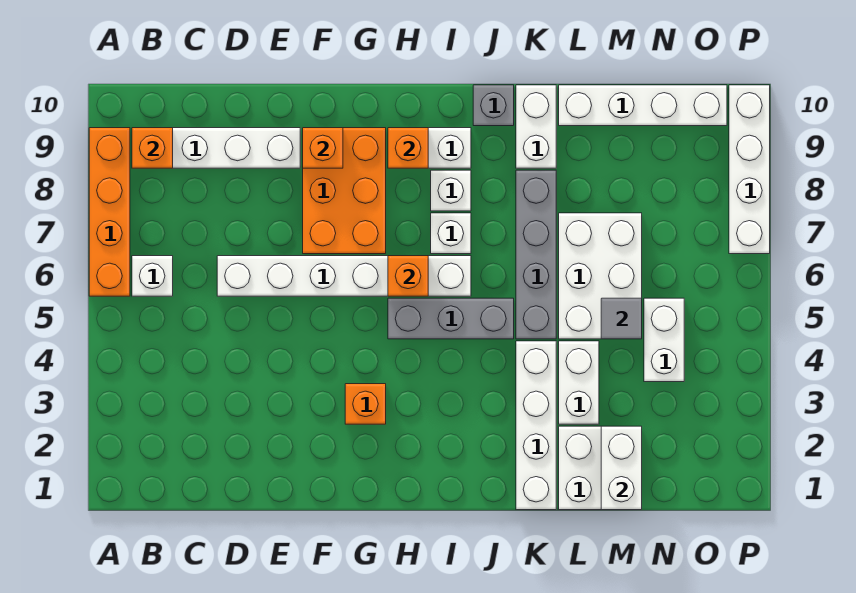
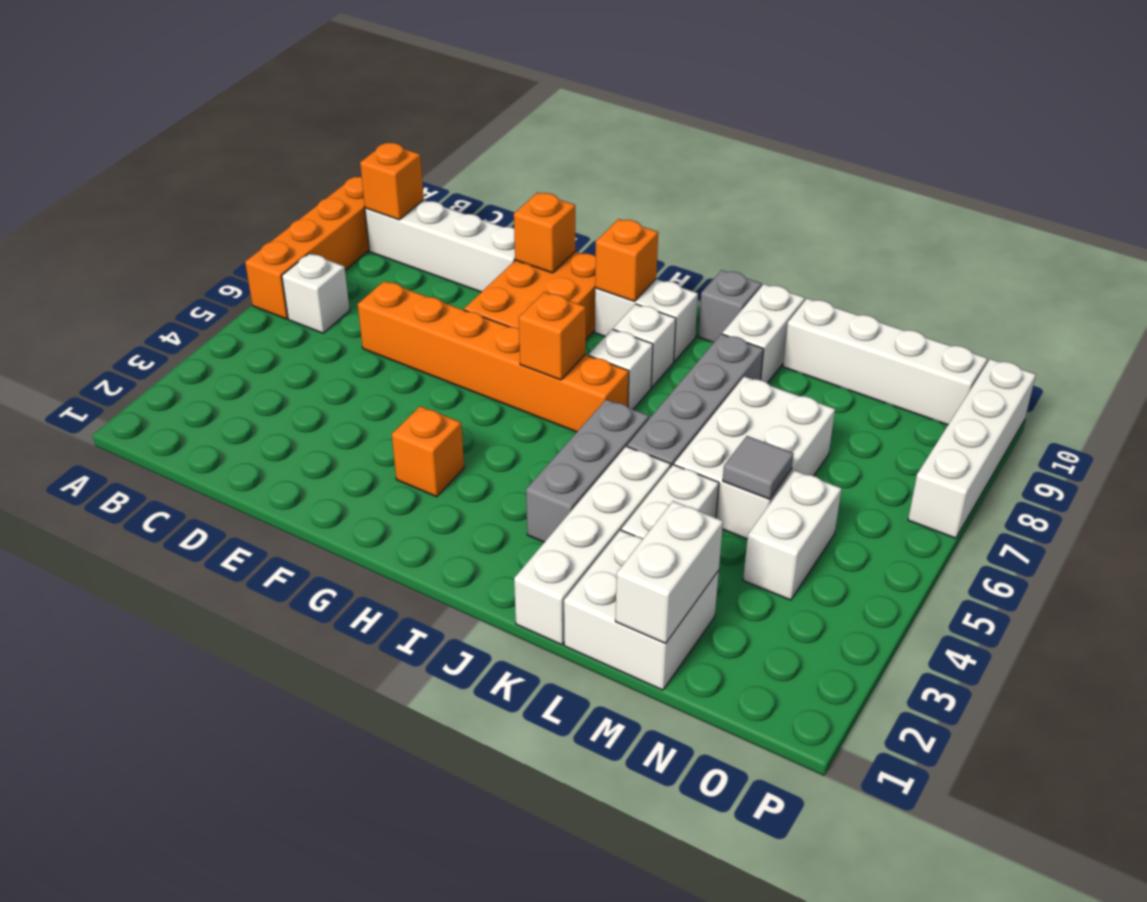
white 1x6 brick [217,256,471,296] -> orange 1x6 brick [358,281,629,432]
grey 1x3 brick [388,298,514,339] -> grey 1x3 brick turned to [526,399,649,542]

